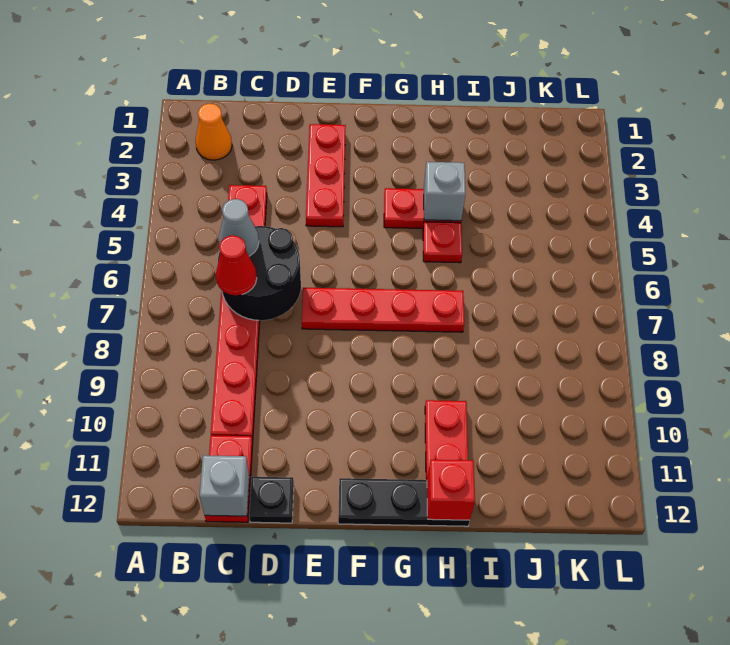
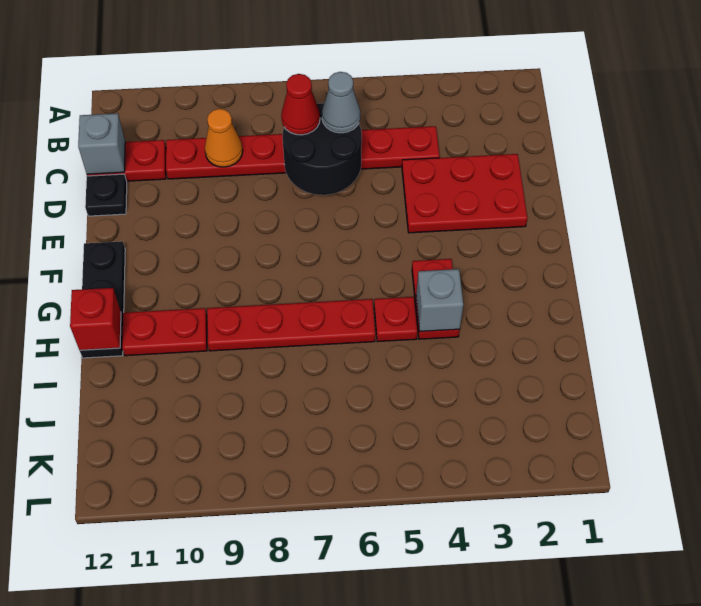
orange 1x1 cone [195,103,232,160] -> orange 1x1 cone moved to [205,109,243,167]
red 1x3 plate [306,124,346,227] -> red 2x3 plate [402,154,527,233]
red 1x4 plate [302,288,464,332] -> red 1x4 plate turned to [207,299,375,351]

